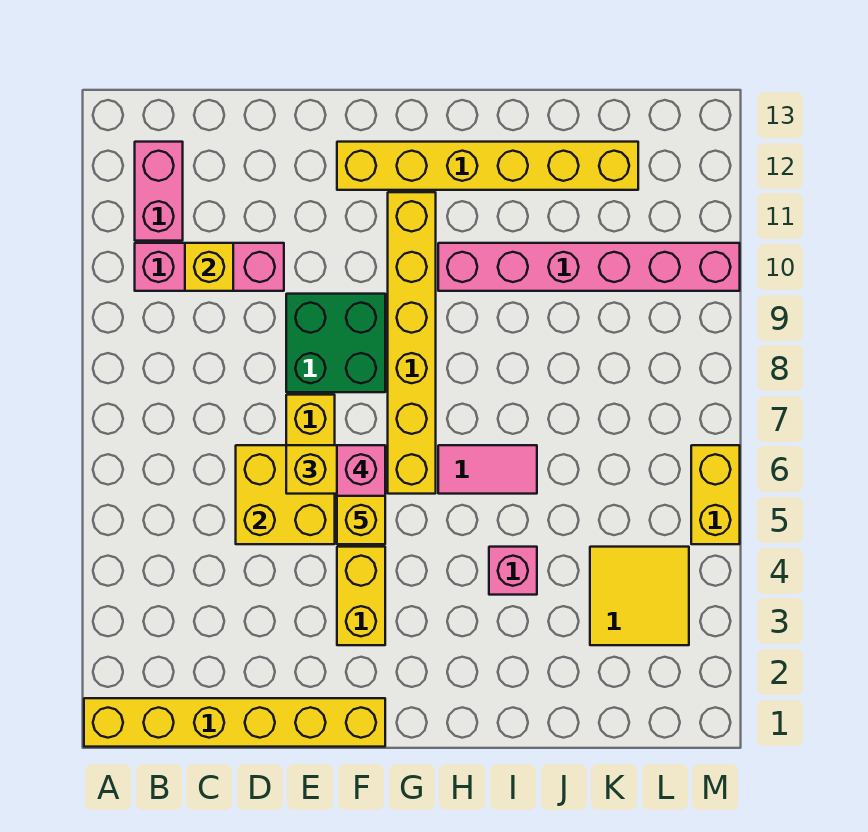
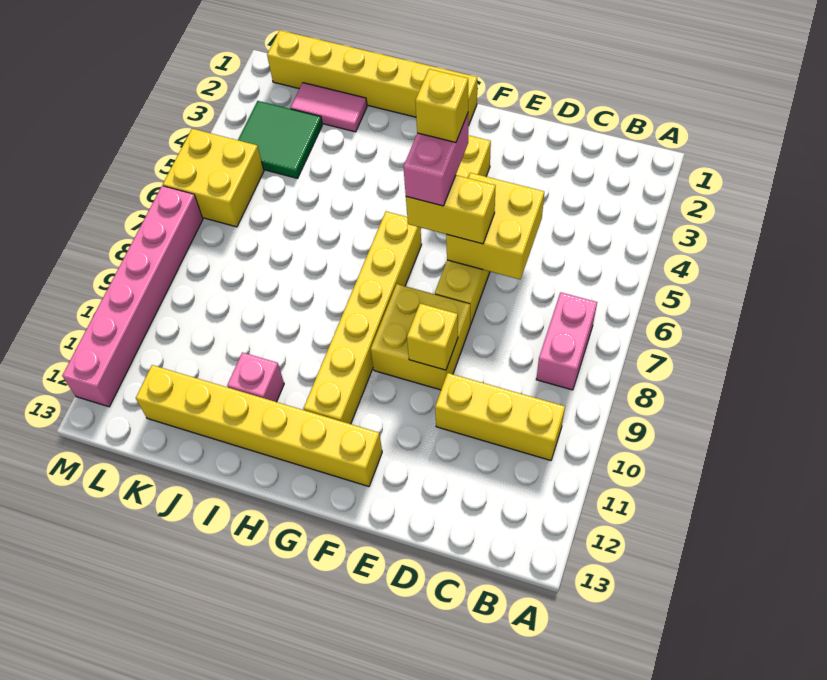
yellow 1x6 brick [84,698,385,747] -> yellow 1x6 brick moved to [267,30,477,126]
pink 1x3 brick [135,243,284,291] -> yellow 1x3 brick [435,373,565,460]
pink 1x2 brick [135,142,183,241] -> pink 1x2 brick moved to [536,292,597,390]
yellow 1x1 brick [185,243,233,291] -> yellow 1x1 brick moved to [407,303,458,370]
green 2x2 brick [286,294,385,392] -> yellow 2x2 brick [371,284,470,390]
pink 1x2 tile [438,445,537,494] -> pink 1x2 tile moved to [291,83,367,132]
pink 1x6 brick [438,243,740,291] -> pink 1x6 brick turned to [62,186,203,407]
pink 1x1 brick [489,547,537,595] -> pink 1x1 brick moved to [227,352,284,402]
yellow 2x2 tile [590,547,689,645] -> green 2x2 tile [238,101,322,178]
yellow 1x2 brick [691,445,740,544] -> yellow 2x2 brick [163,129,264,227]

